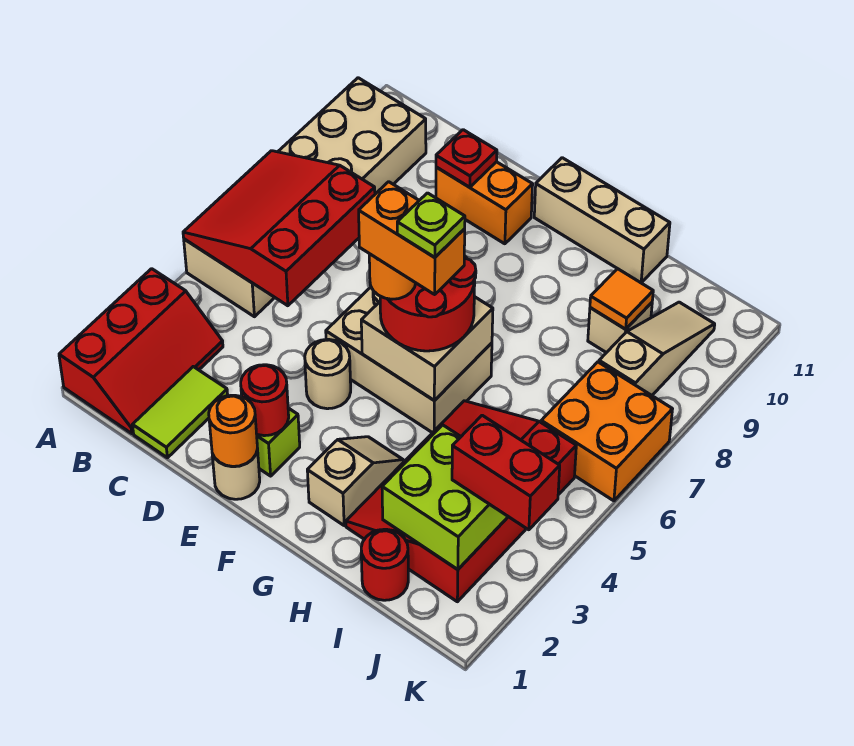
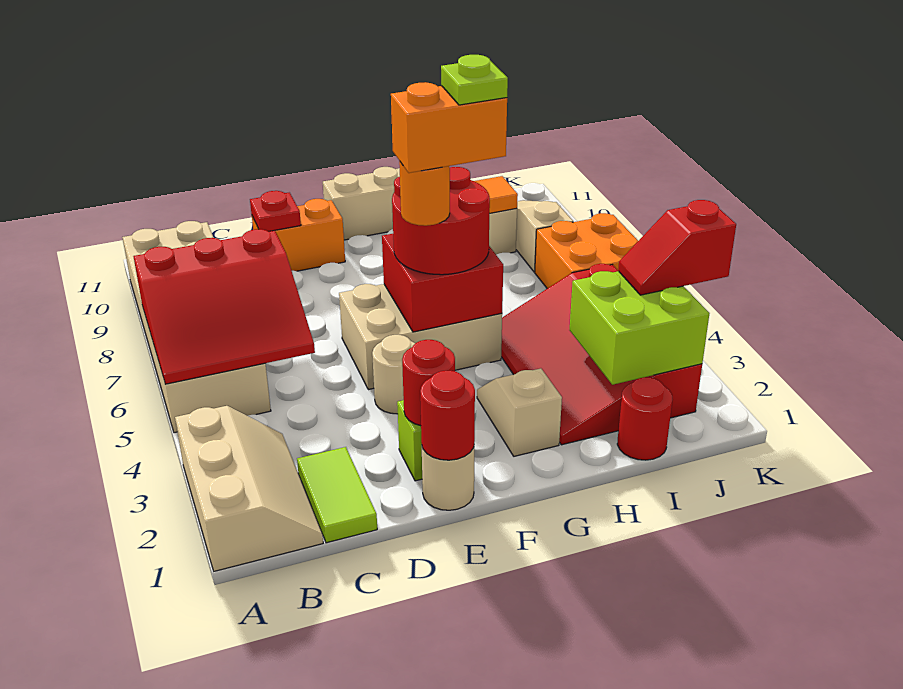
red 2x3 slope [59,269,223,434] -> tan 2x3 slope [175,406,323,571]
red 3x3 slope [183,151,375,306] -> red 3x3 slope turned to [133,229,315,384]
orange 1x1 round brick [209,395,258,466] -> red 1x1 round brick [420,371,475,460]
tan 2x2 brick [361,297,493,401] -> red 2x2 brick [382,234,503,332]
red 1x2 brick [452,415,560,530] -> red 1x2 slope [618,200,736,295]

